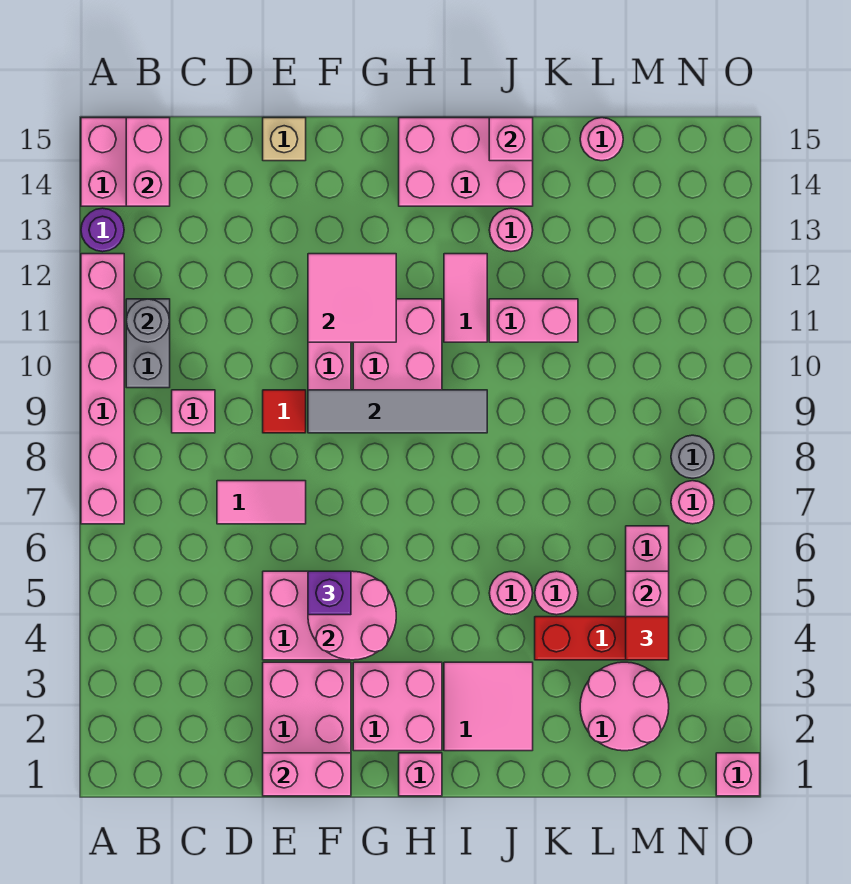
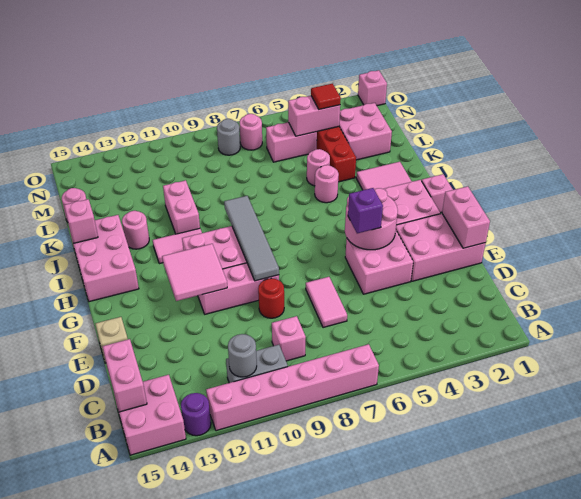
pink 1x2 brick [126,118,170,206] -> pink 1x2 brick turned to [103,339,147,412]
red 1x1 tile [263,390,306,433] -> red 1x1 round brick [258,279,284,318]
pink 2x2 round brick [580,662,669,751] -> pink 2x2 brick [339,103,392,160]

